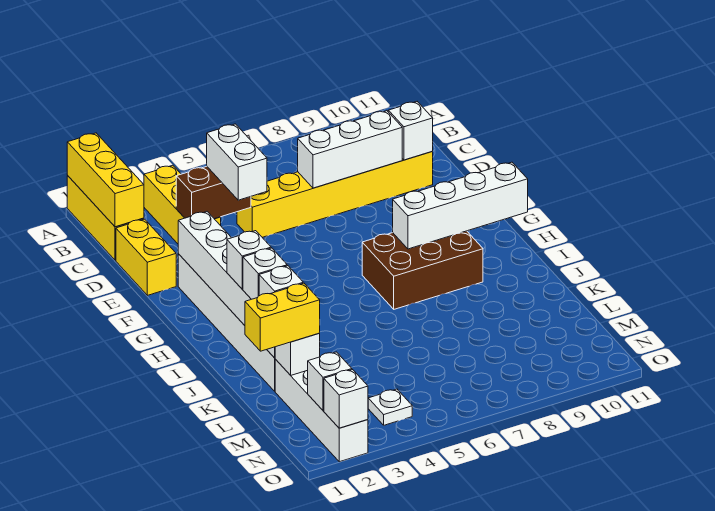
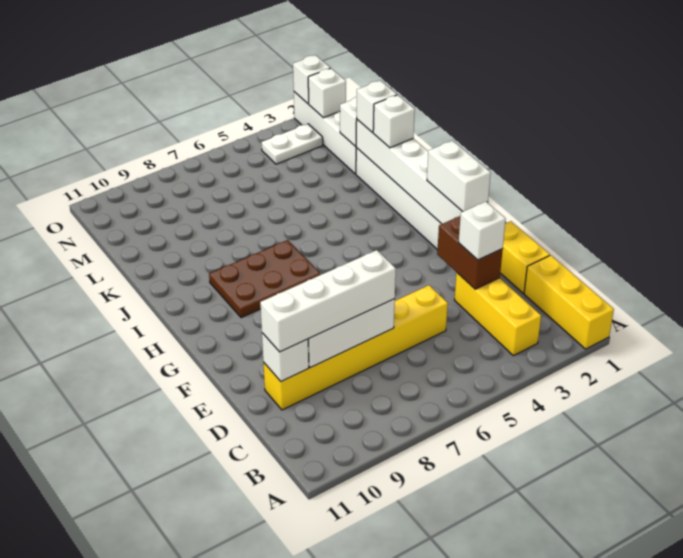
yellow 1x3 brick [67,133,144,227] -> none
brown 1x2 brick [176,166,251,219] -> brown 1x2 brick turned to [437,216,503,289]
white 1x2 brick [207,124,267,200] -> white 1x2 brick moved to [427,141,491,212]
brown 2x3 brick [362,231,483,309] -> brown 2x3 plate [209,240,320,318]
white 1x4 brick [393,162,528,249] -> white 1x4 brick moved to [260,250,396,352]
white 1x1 brick [227,231,271,289] -> white 1x1 brick moved to [459,202,506,260]
yellow 1x2 brick [245,283,320,351] -> none
white 1x1 plate [368,389,412,425] -> white 1x2 plate [262,124,323,164]

